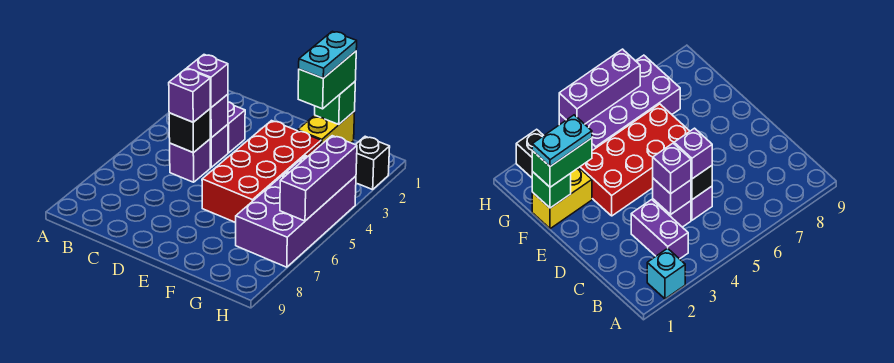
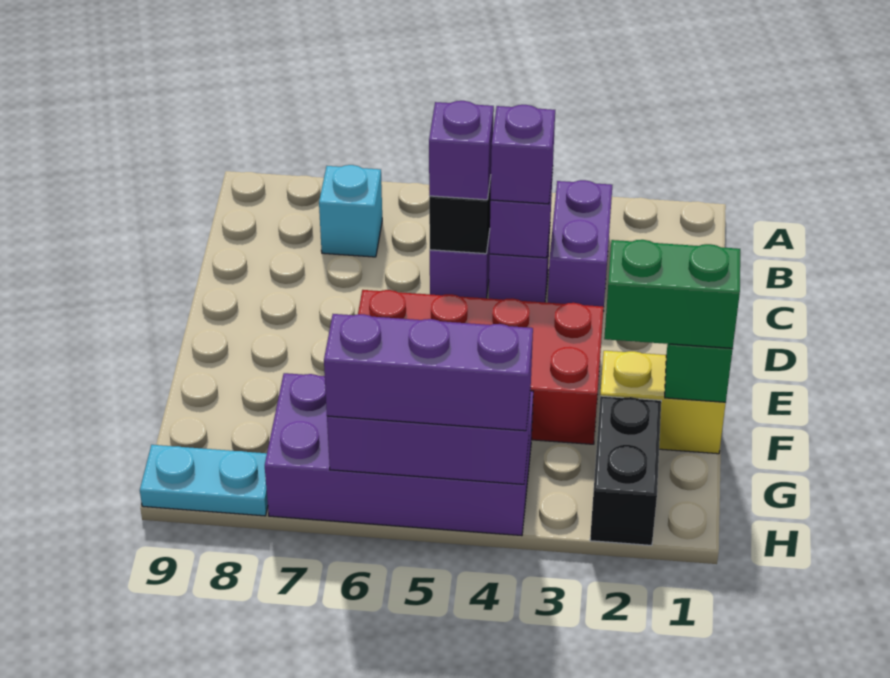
cyan 1x1 brick [647,248,685,299] -> cyan 1x1 brick moved to [319,165,382,257]
cyan 1x2 plate [299,31,357,78] -> cyan 1x2 plate moved to [140,445,268,516]
black 1x1 brick [356,136,390,190] -> black 1x2 brick [590,396,661,545]
none -> purple 1x3 brick [324,314,533,431]

